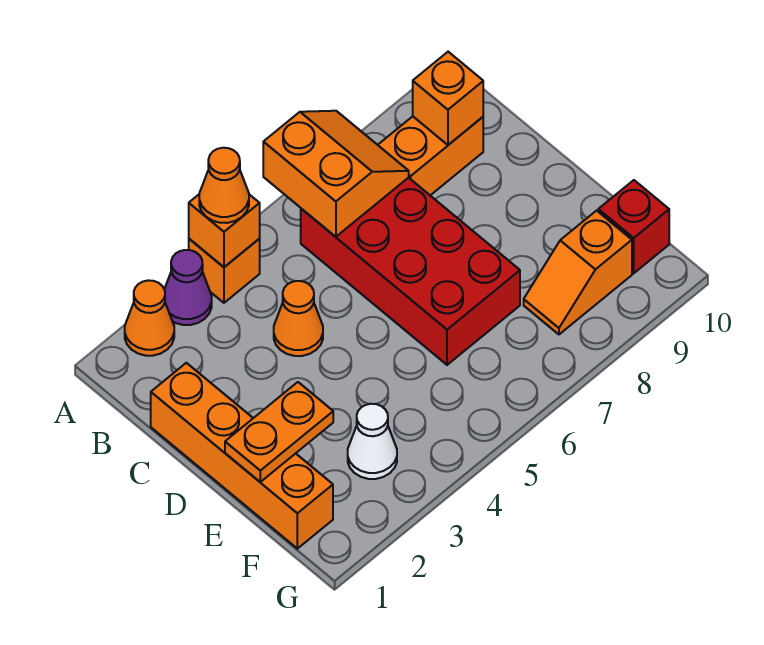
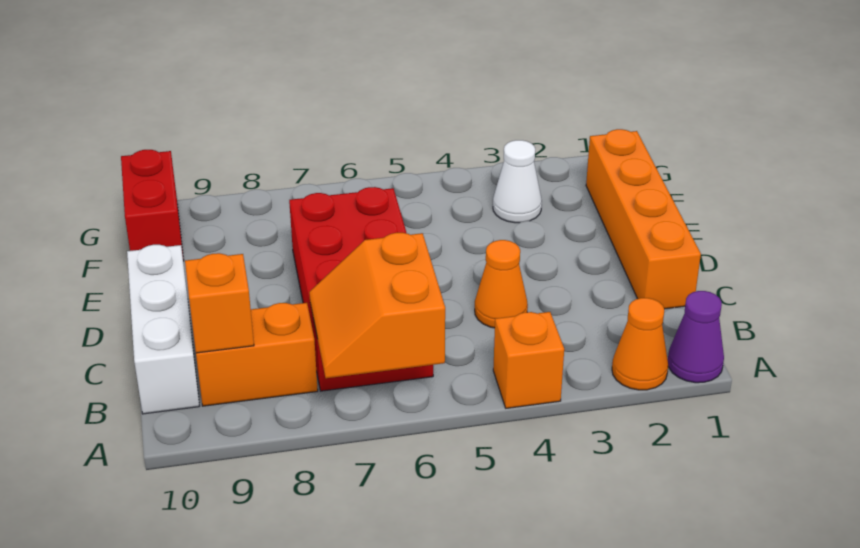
purple 1x1 cone [164,250,212,325] -> purple 1x1 cone moved to [668,291,724,383]
orange 1x1 brick [189,195,260,267] -> none
orange 1x1 cone [199,148,249,223] -> none
none -> white 1x3 brick [127,245,199,414]
orange 1x2 plate [225,382,333,482] -> none
orange 1x2 slope [524,211,632,334] -> none
red 1x1 brick [598,180,669,273] -> red 1x2 brick [121,150,184,261]

